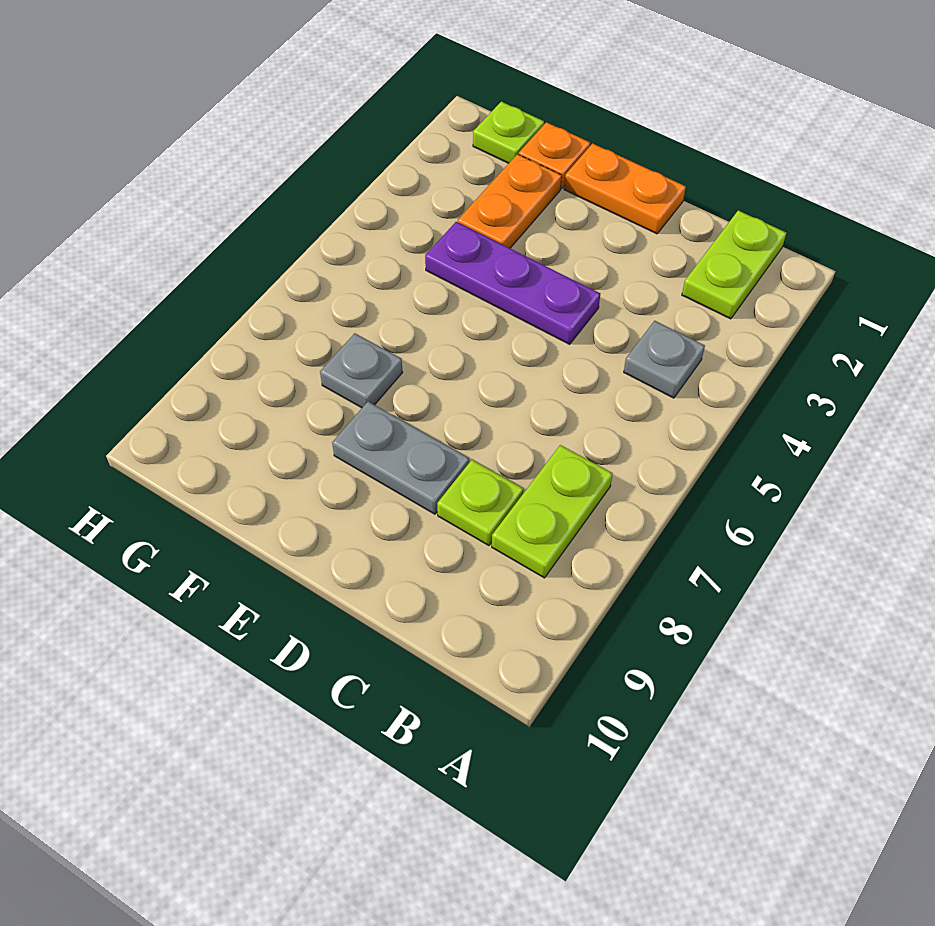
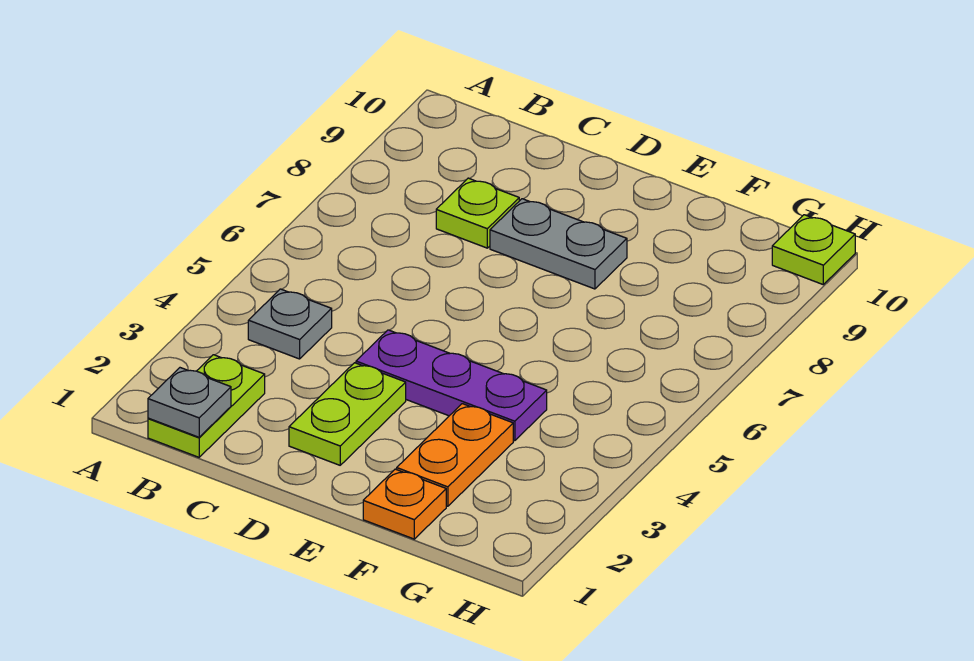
lime 1x2 plate [492,445,613,578] -> lime 1x2 plate moved to [289,363,406,465]
orange 1x2 plate [564,144,686,234] -> none
grey 1x1 plate [320,333,403,408] -> grey 1x1 plate moved to [148,368,231,437]
lime 1x1 plate [473,102,544,163] -> lime 1x1 plate moved to [772,215,855,284]

